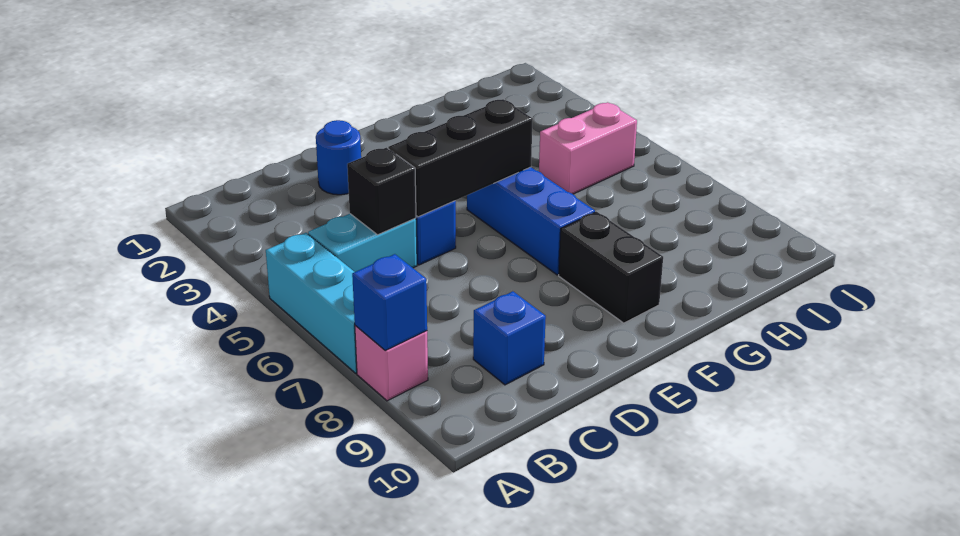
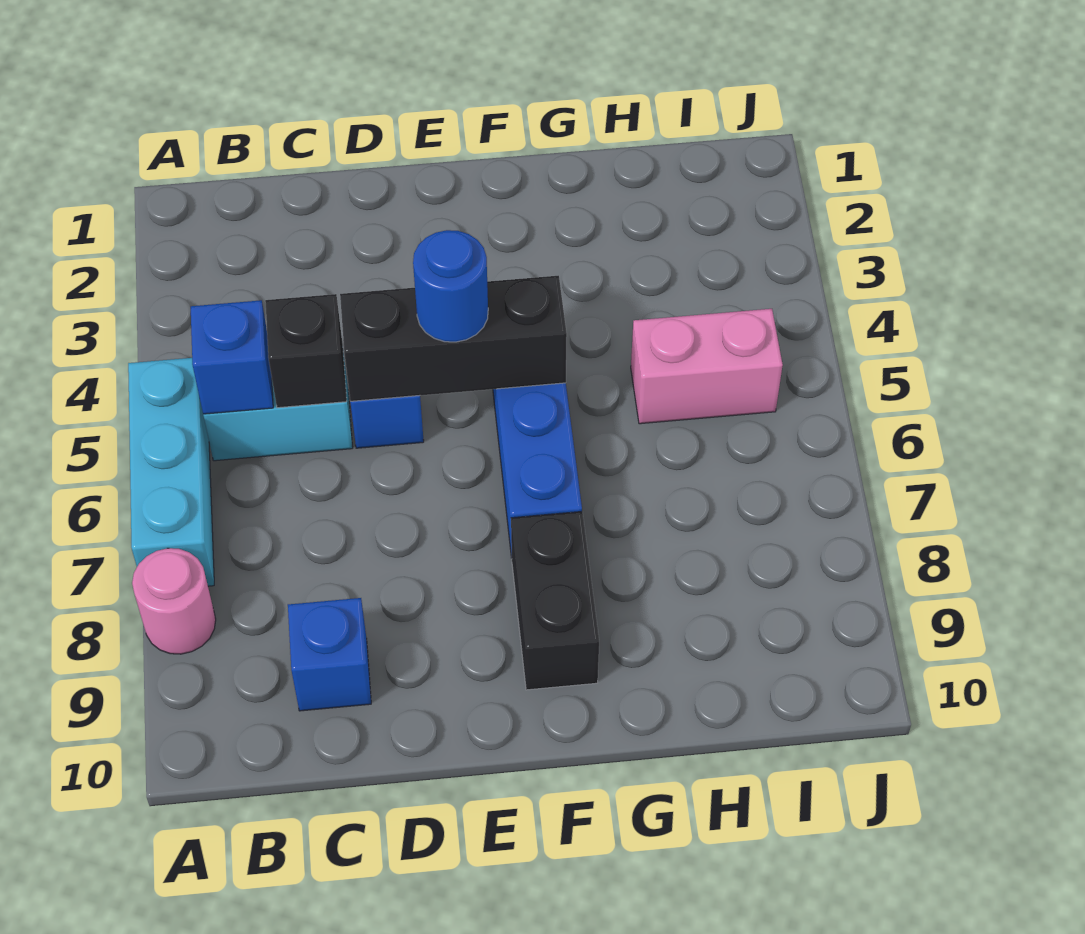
pink 1x1 brick [355,326,428,401] -> pink 1x1 round brick [132,548,216,654]
blue 1x1 brick [352,254,427,350] -> blue 1x1 brick moved to [191,300,273,414]
blue 1x1 round brick [316,120,361,195] -> blue 1x1 round brick moved to [413,230,488,342]

